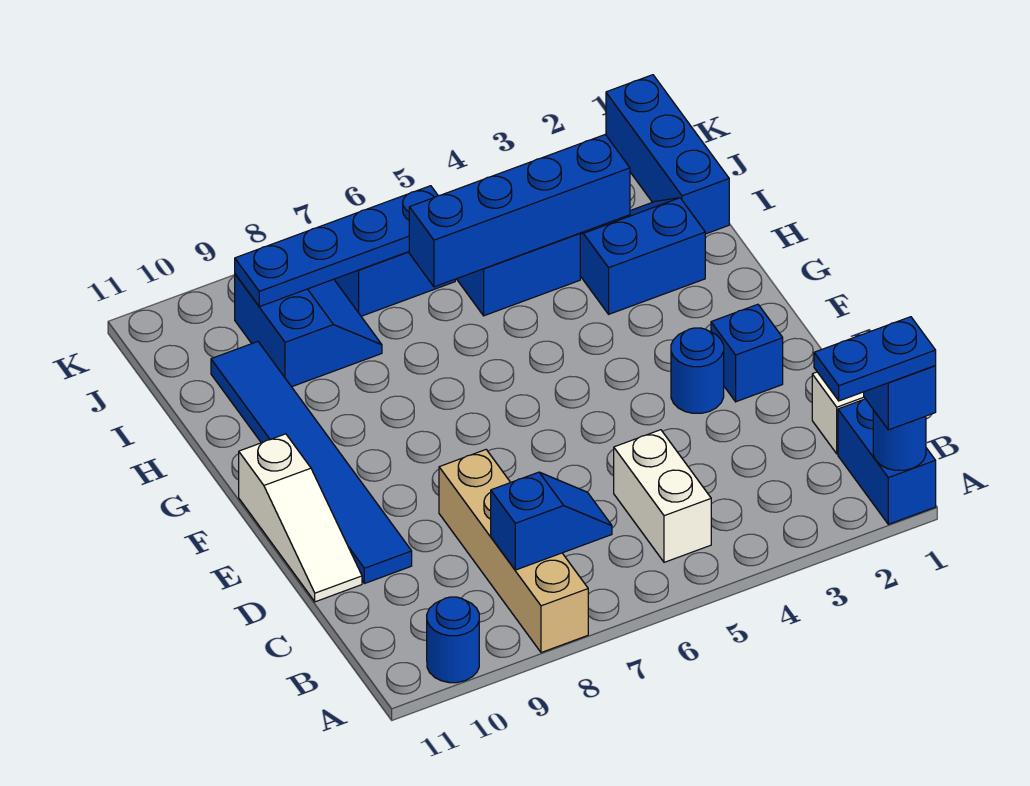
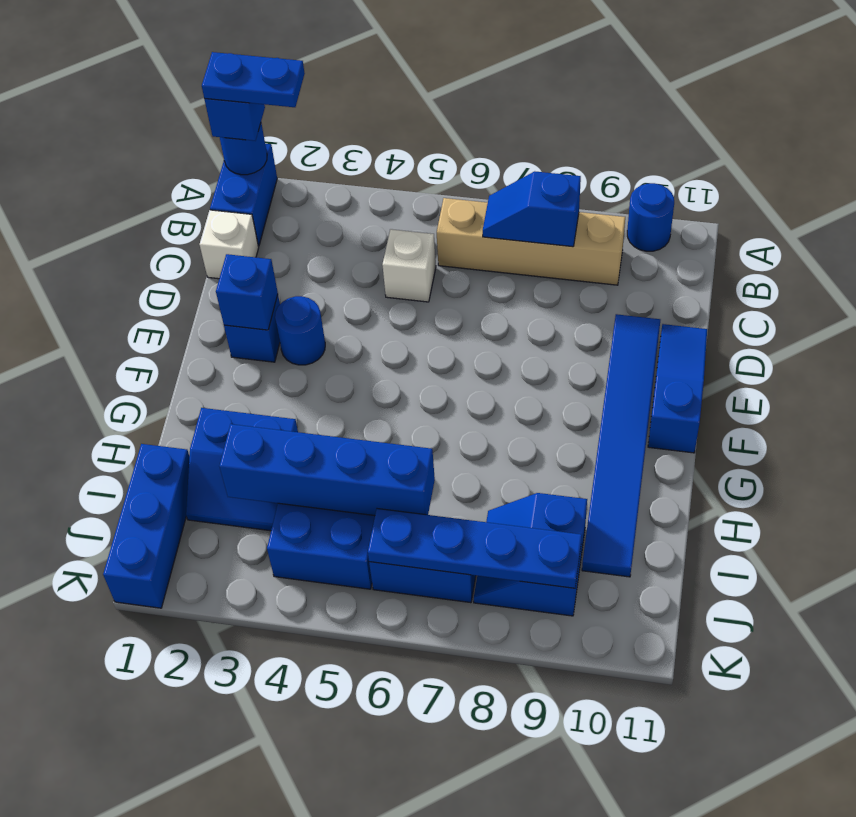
tan 1x4 brick [439,450,588,653] -> tan 1x4 brick turned to [437,198,625,285]
white 1x2 brick [614,430,711,562] -> white 1x1 brick [382,229,436,302]
white 1x3 slope [239,434,362,602] -> blue 1x3 slope [648,324,707,453]
none -> blue 1x1 brick [216,254,278,330]

